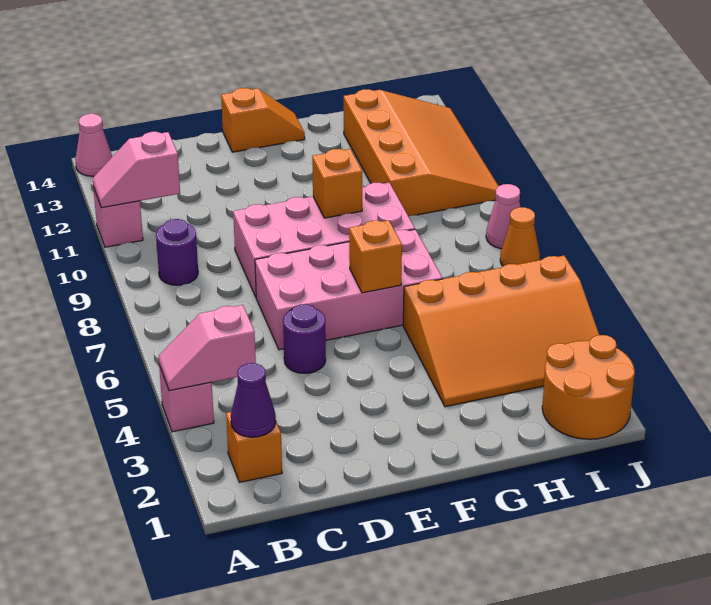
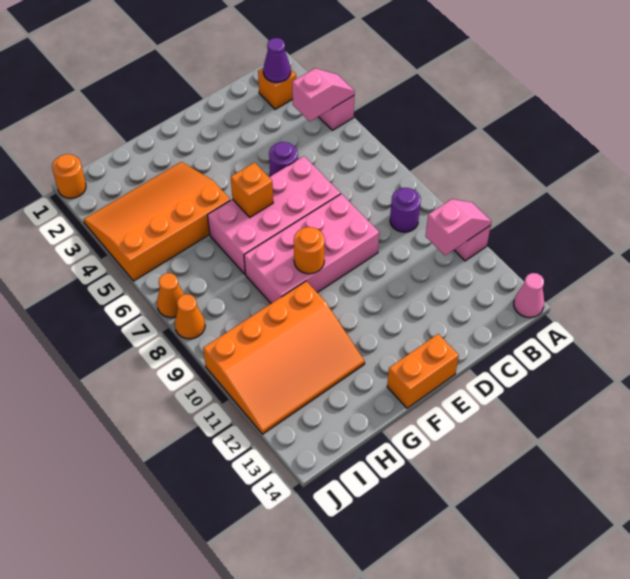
orange 1x2 slope [221,88,305,152] -> orange 1x2 brick [387,334,459,408]
orange 1x1 brick [312,149,362,218] -> orange 1x1 round brick [294,227,325,274]
orange 3x4 slope [344,89,498,216] -> orange 3x4 slope turned to [203,281,365,434]
orange 2x2 round brick [542,335,635,439] -> orange 1x1 round brick [52,154,86,198]
pink 1x1 cone [486,184,520,249] -> orange 1x1 cone [175,294,205,339]

